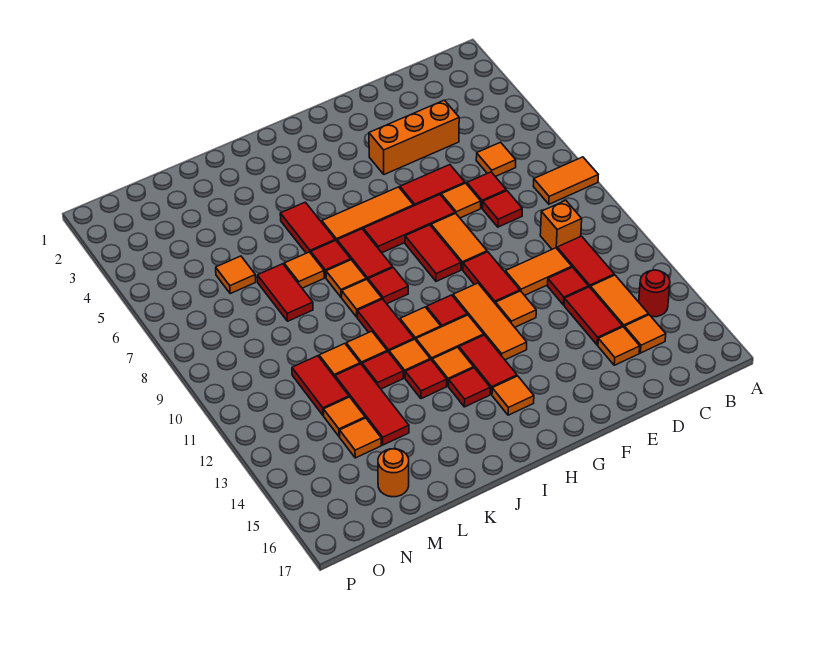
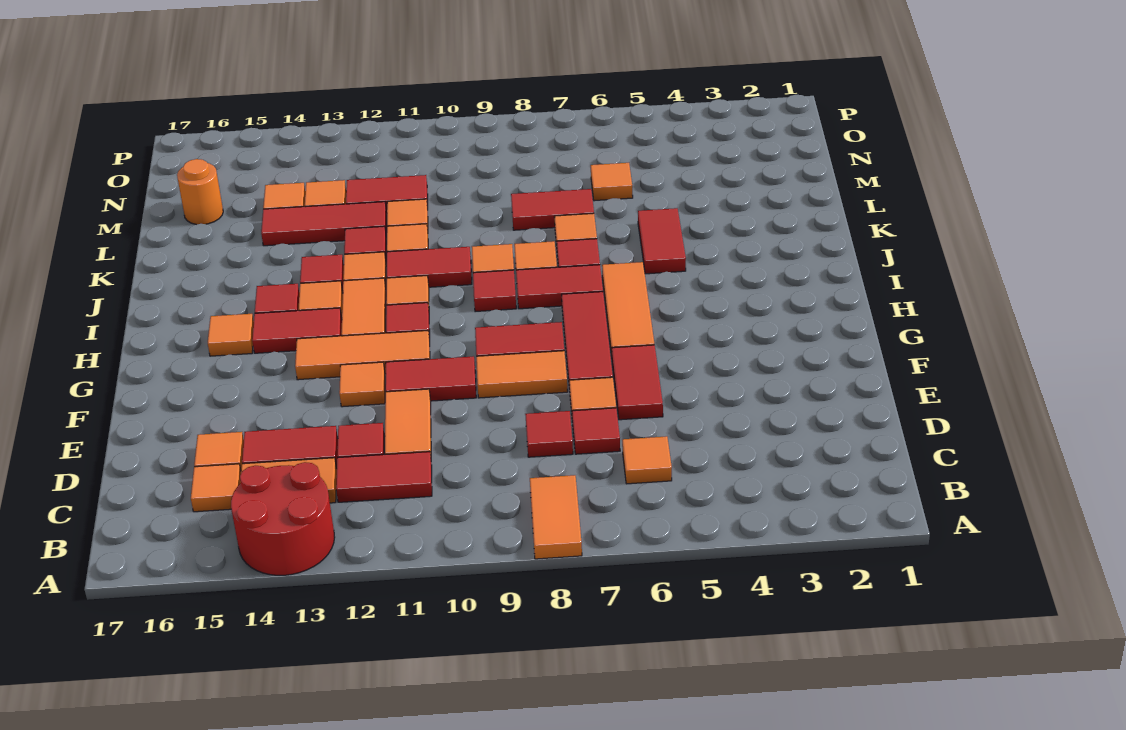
red 1x1 round brick [639,270,670,317] -> red 2x2 round brick [231,462,335,575]
orange 1x1 brick [540,201,582,249] -> none
orange 1x3 brick [369,100,459,175] -> none
red 1x2 tile [280,202,335,253] -> red 1x2 tile turned to [638,208,686,274]

